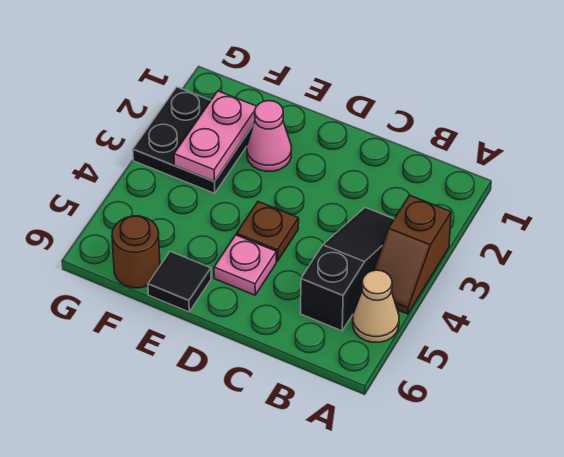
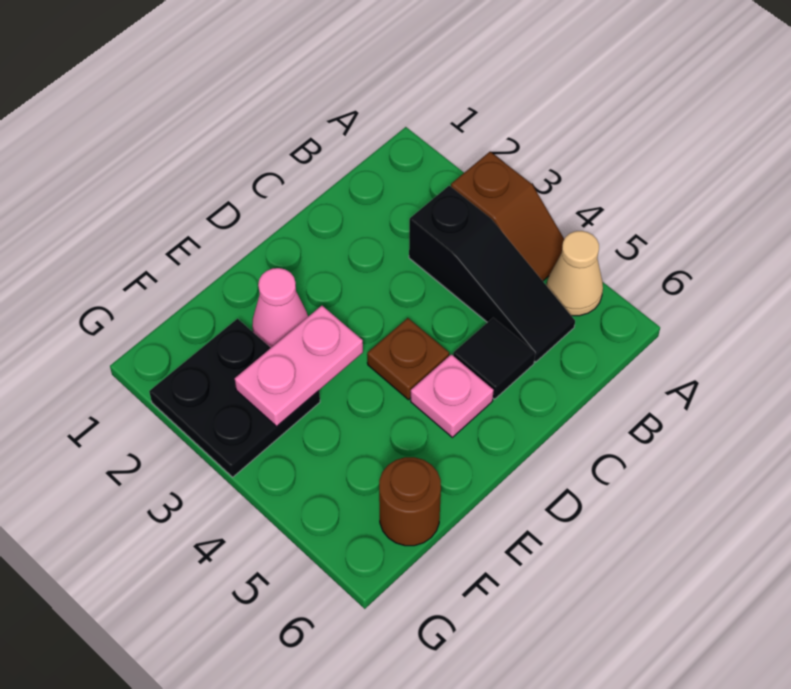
black 1x3 slope [301,208,394,331] -> black 1x3 slope turned to [409,186,575,362]
black 1x1 tile [148,251,211,312] -> black 1x1 tile moved to [453,318,535,399]
pink 1x2 plate [174,91,256,181] -> pink 1x2 plate turned to [235,306,363,426]

